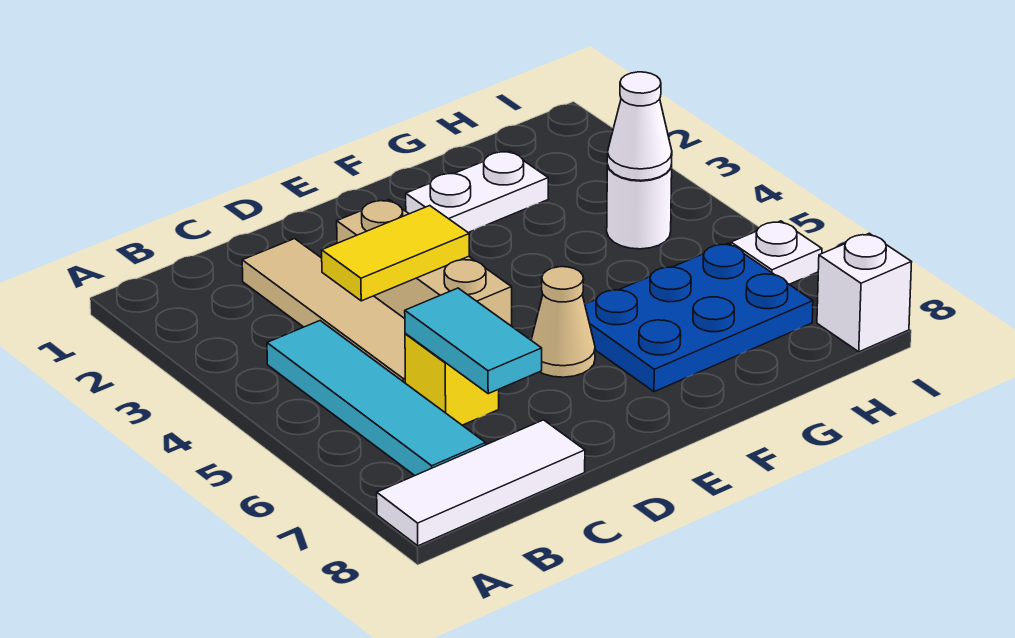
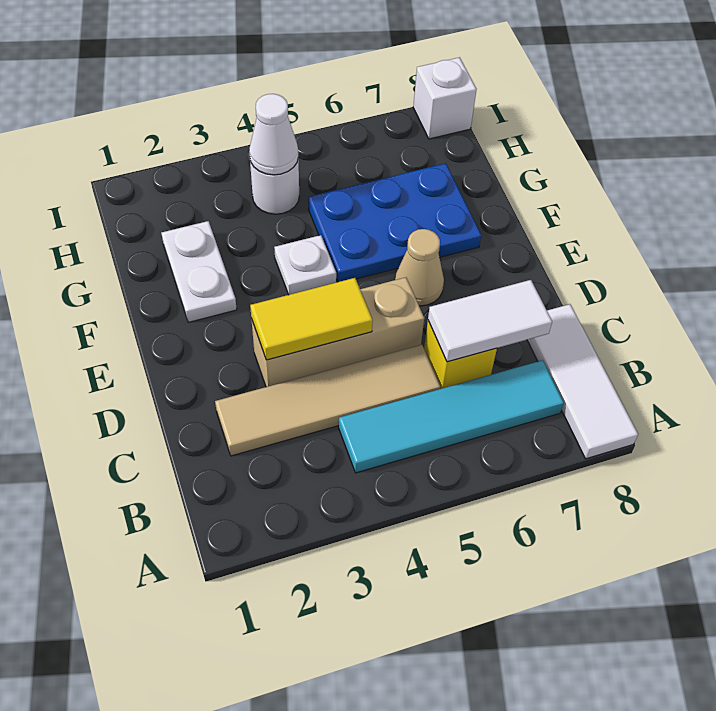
yellow 1x2 tile [322,206,469,301] -> yellow 1x2 tile turned to [250,278,373,360]
cyan 1x2 tile [405,288,542,394] -> white 1x2 tile [428,280,552,362]
blue 2x3 plate [585,243,813,392] -> blue 2x3 plate turned to [308,163,481,282]
white 1x1 plate [731,221,822,284] -> white 1x1 plate moved to [274,235,336,295]

